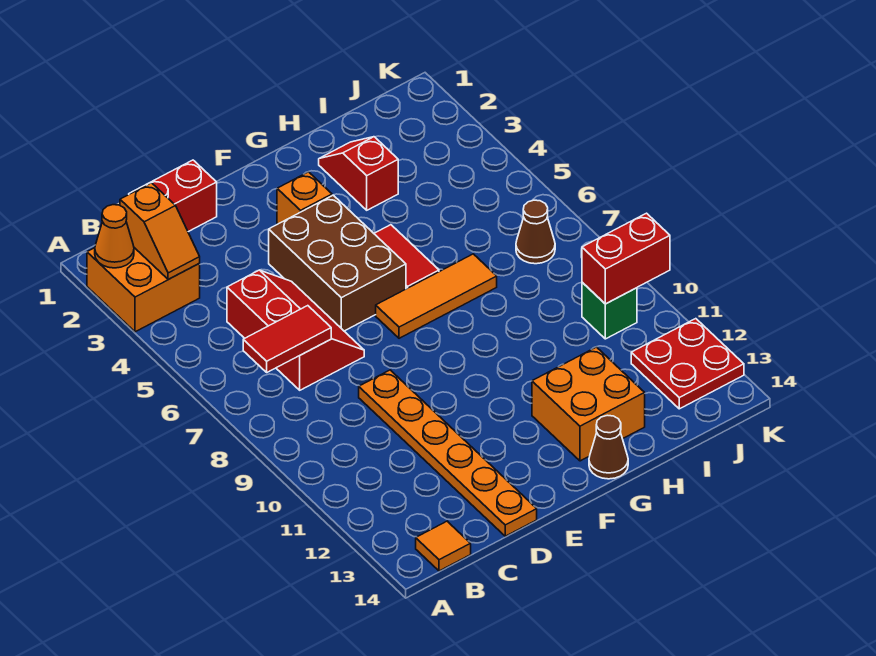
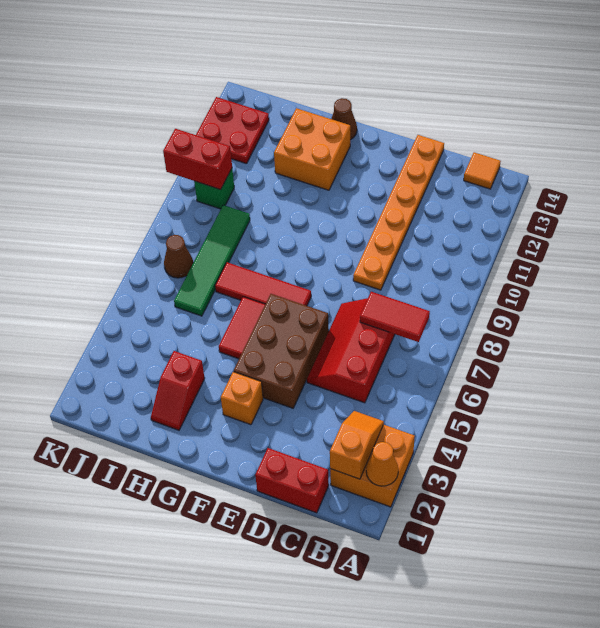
orange 1x3 tile [376,254,497,338] -> red 1x3 tile [215,262,311,306]
none -> green 1x4 tile [174,205,250,316]

